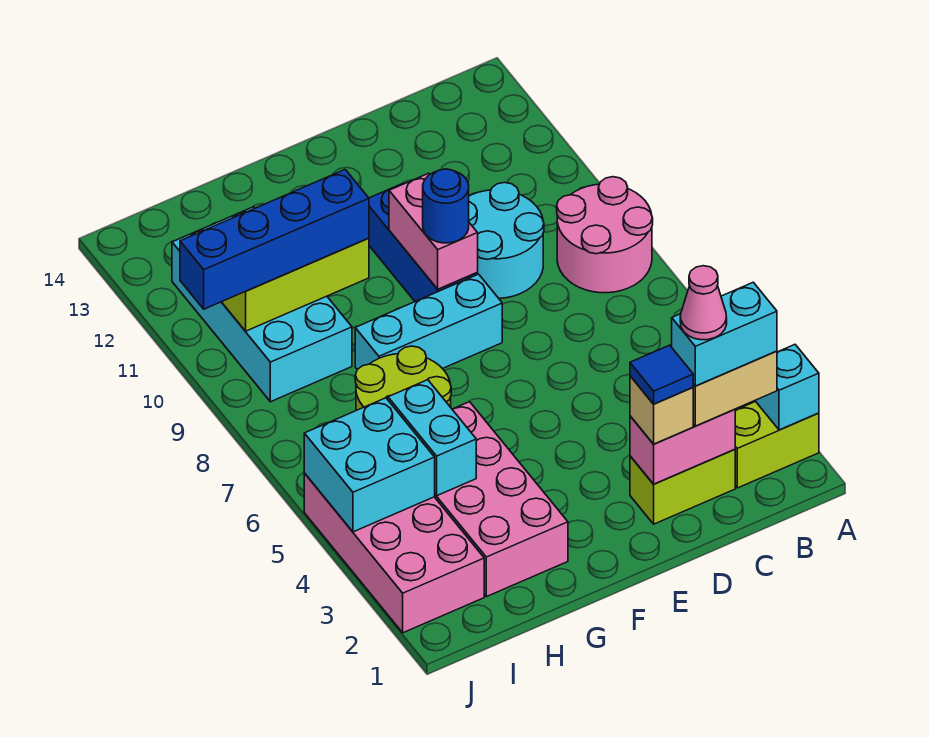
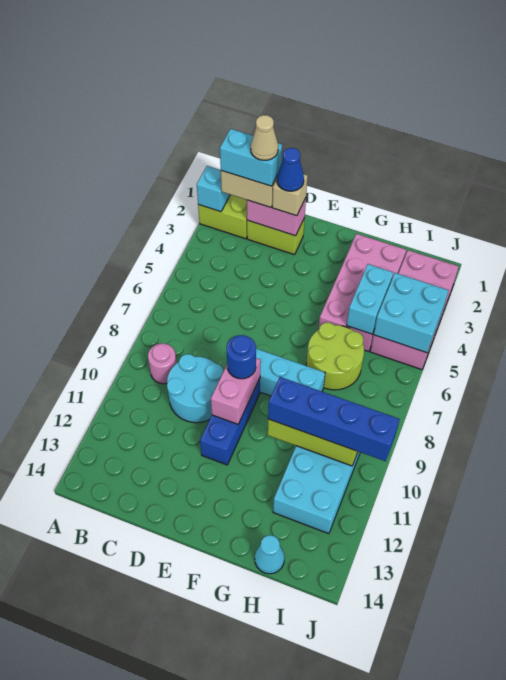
pink 2x2 round brick [557,177,653,293] -> pink 1x1 round brick [148,343,176,384]
pink 1x1 cone [680,266,727,340] -> tan 1x1 cone [251,115,278,160]
blue 1x1 tile [630,345,693,404] -> blue 1x1 cone [277,148,304,191]
none -> cyan 1x1 cone [255,535,285,574]

